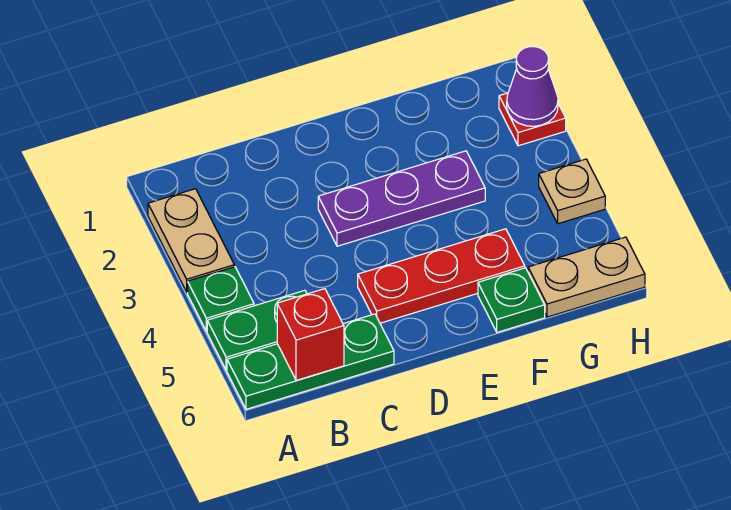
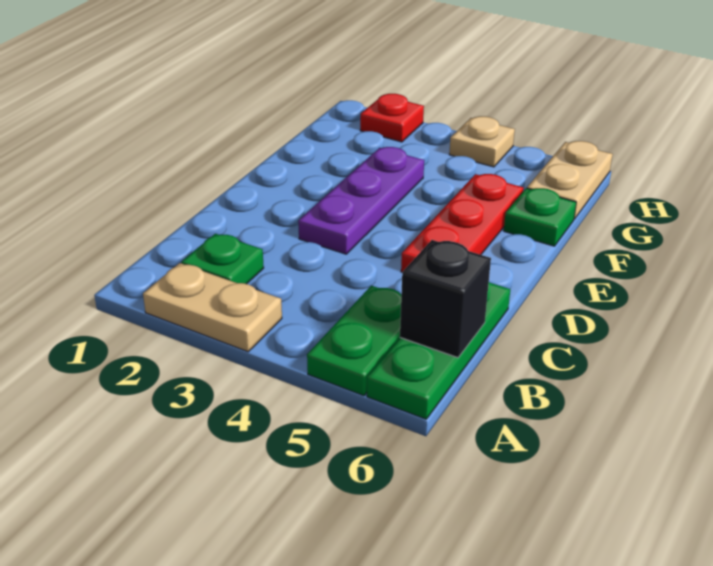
green 1x1 plate [188,267,254,331] -> green 1x1 plate moved to [181,234,264,284]
red 1x1 brick [277,289,344,380] -> black 1x1 brick [400,240,491,358]
purple 1x1 cone [507,47,558,126] -> none

